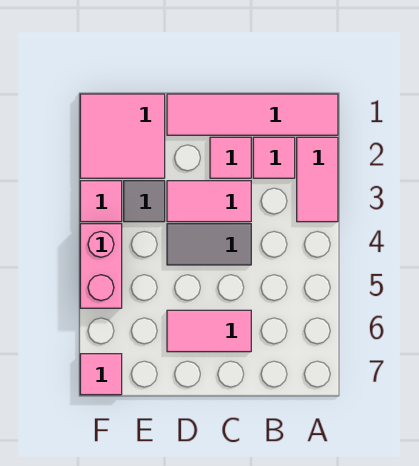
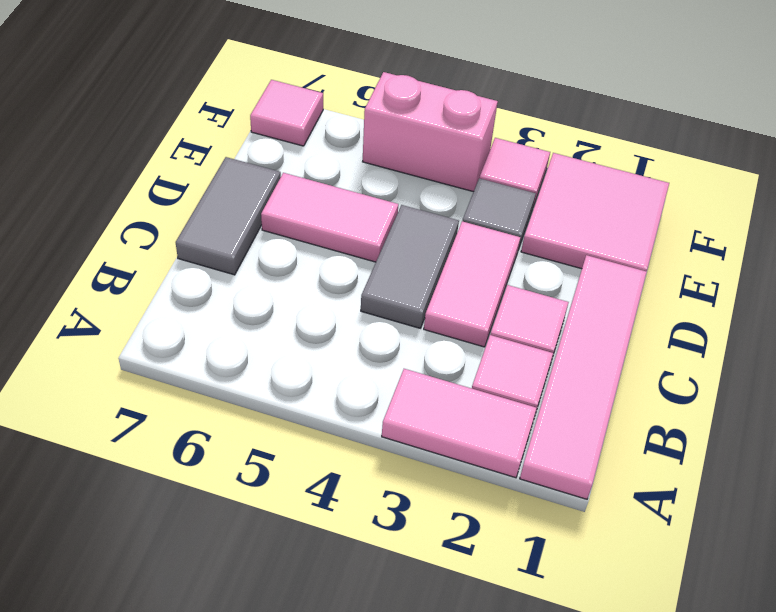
pink 1x2 tile [167,310,251,352] -> pink 1x2 tile turned to [261,173,398,262]
none -> grey 1x2 tile [176,157,281,275]

